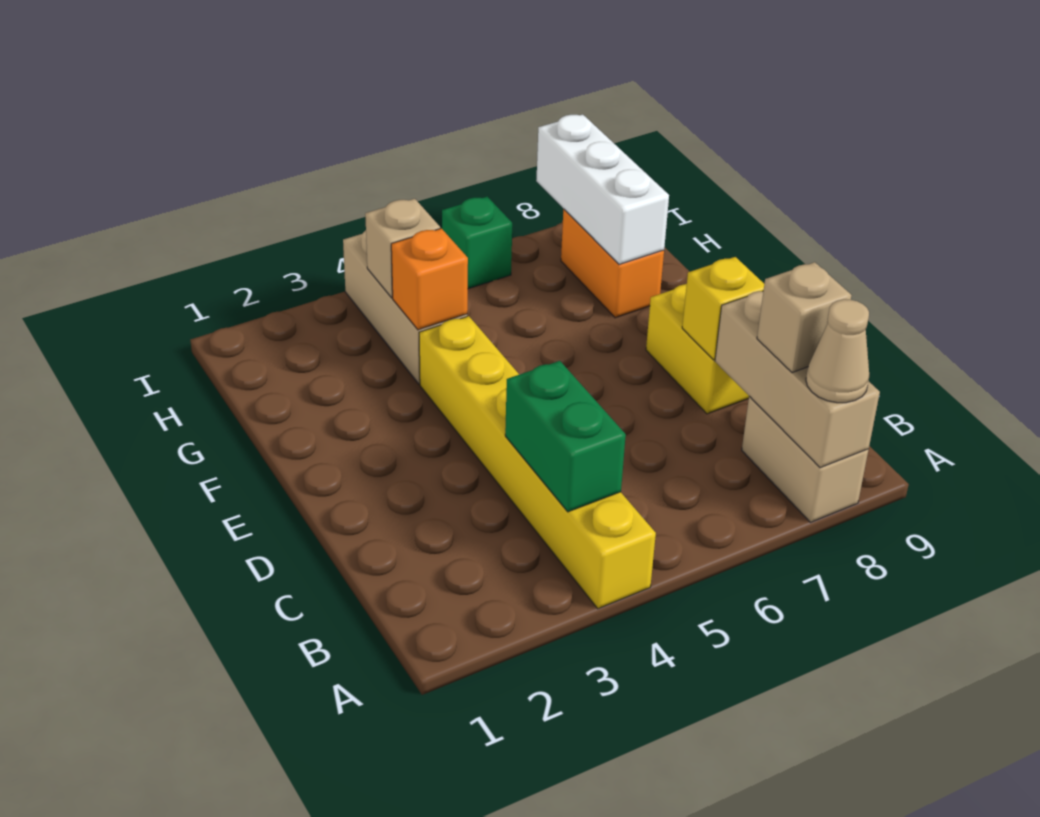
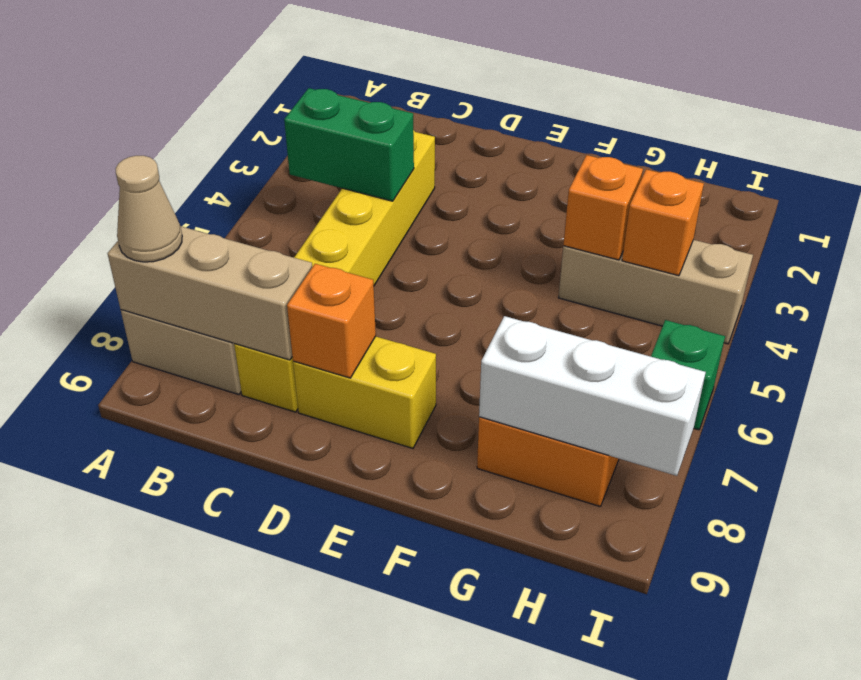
yellow 1x6 brick [419,316,656,609] -> yellow 1x6 brick turned to [234,130,435,412]
tan 1x1 brick [757,262,852,373] -> none
yellow 1x1 brick [682,257,764,360] -> orange 1x1 brick [287,264,376,378]
tan 1x1 brick [365,199,440,298] -> orange 1x1 brick [622,169,704,276]

